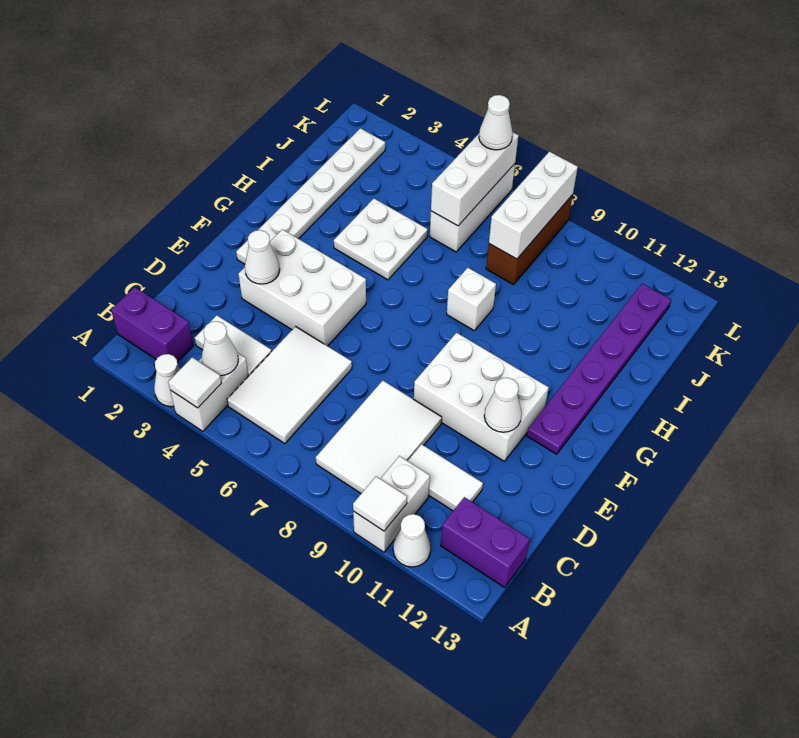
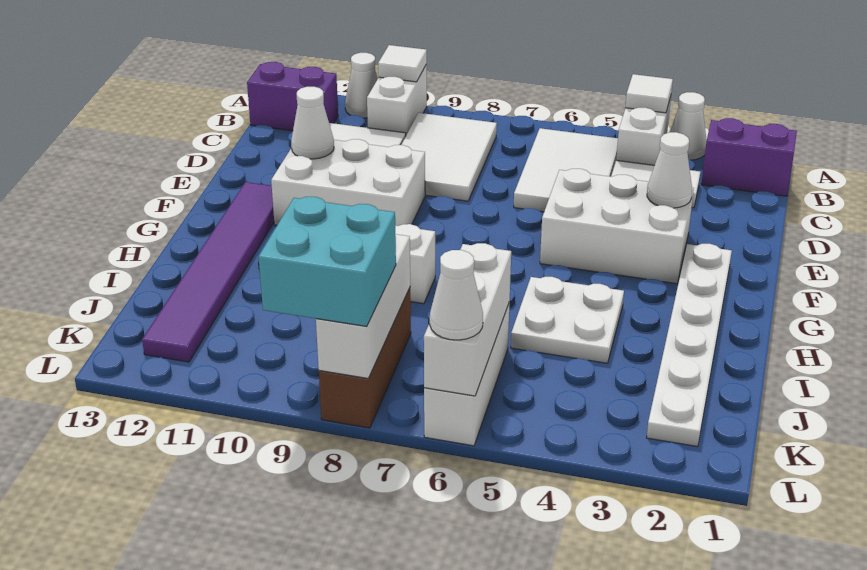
white 1x1 cone [202,321,238,376] -> none
purple 1x6 plate [527,284,671,454] -> purple 1x6 tile [142,182,274,362]
none -> cyan 2x2 brick [259,197,396,326]

